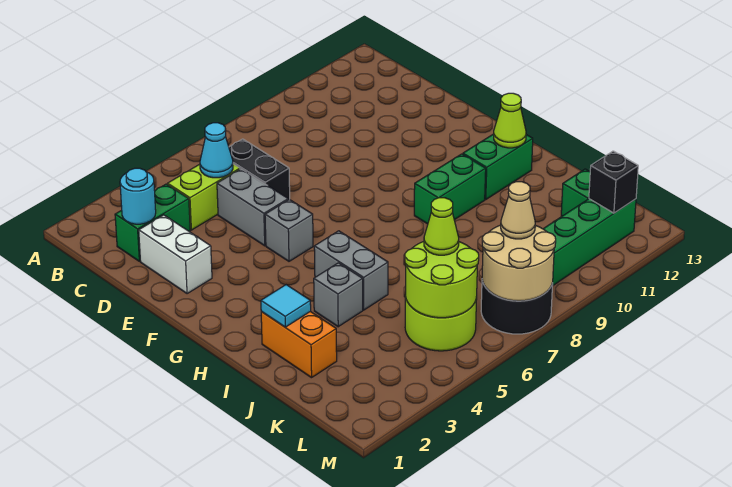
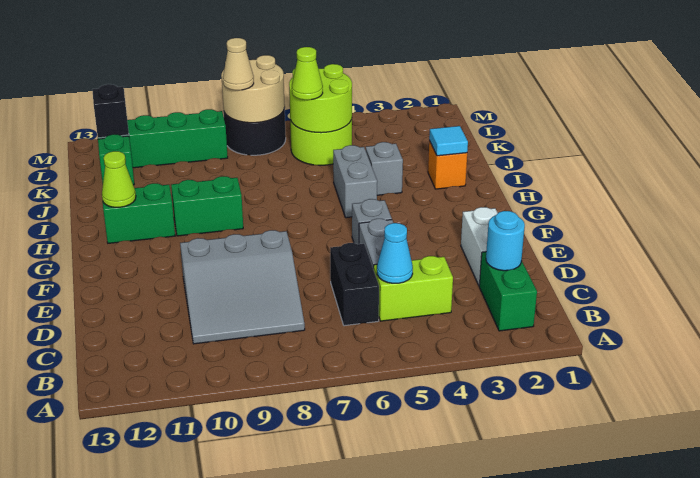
green 1x2 brick [115,184,190,261] -> green 1x2 brick turned to [479,252,537,331]
none -> grey 3x3 slope [180,230,305,344]
orange 1x2 brick [261,312,337,378] -> orange 1x1 brick [428,141,467,189]

